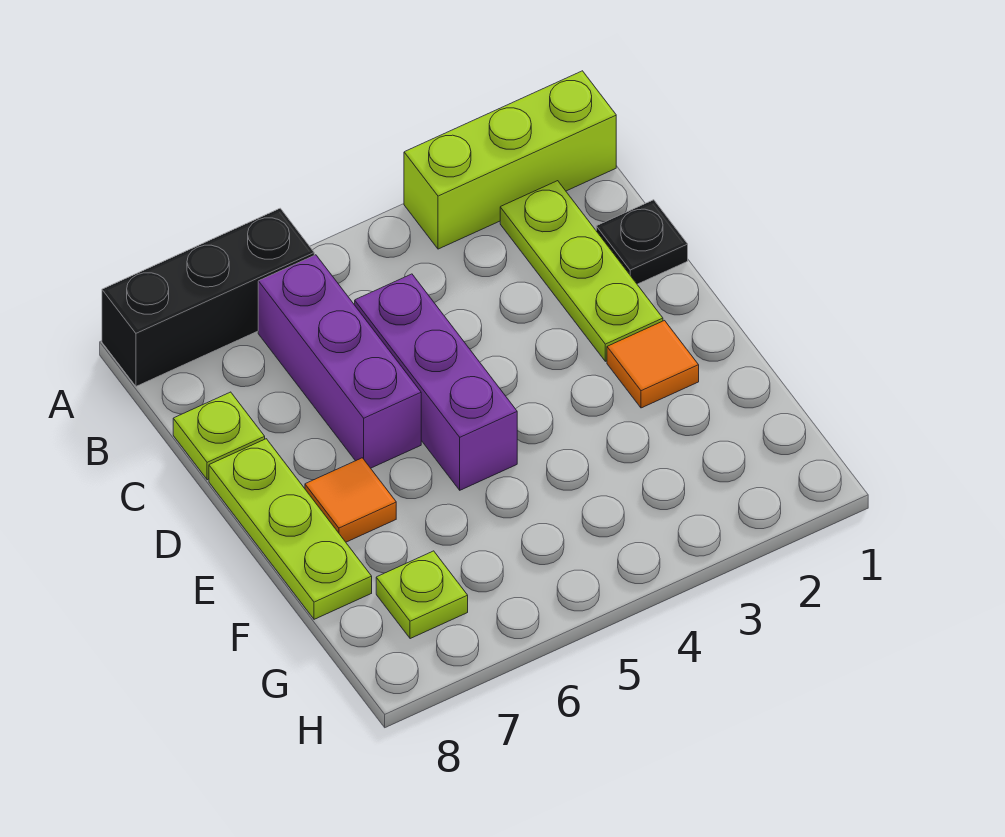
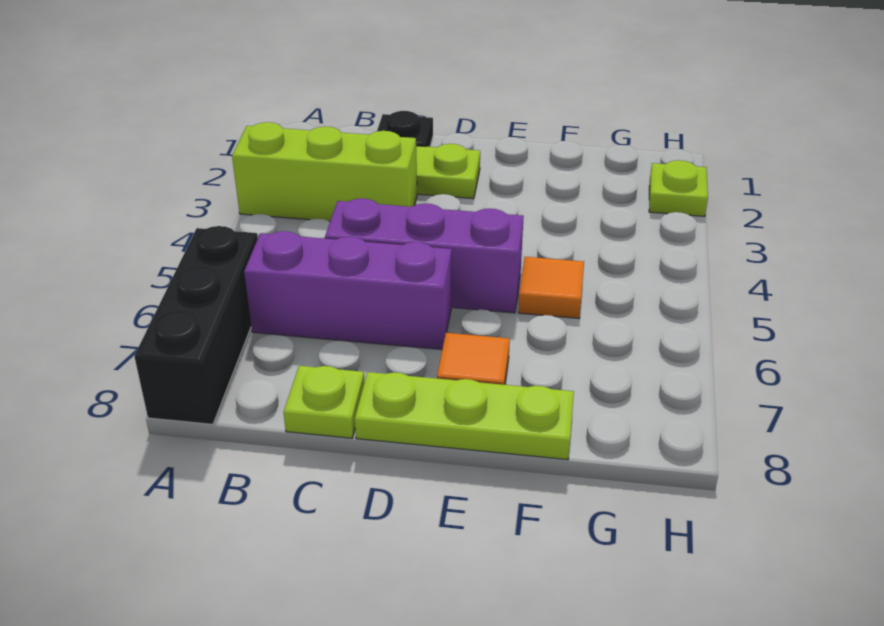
lime 1x3 brick [404,71,616,249] -> lime 1x3 brick turned to [232,122,417,221]
orange 1x1 tile [607,321,699,408] -> orange 1x1 tile moved to [518,257,584,318]
lime 1x1 plate [376,551,468,639] -> lime 1x1 plate moved to [649,160,708,216]

